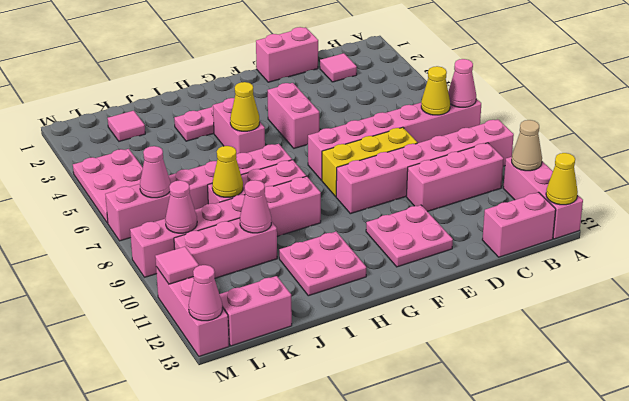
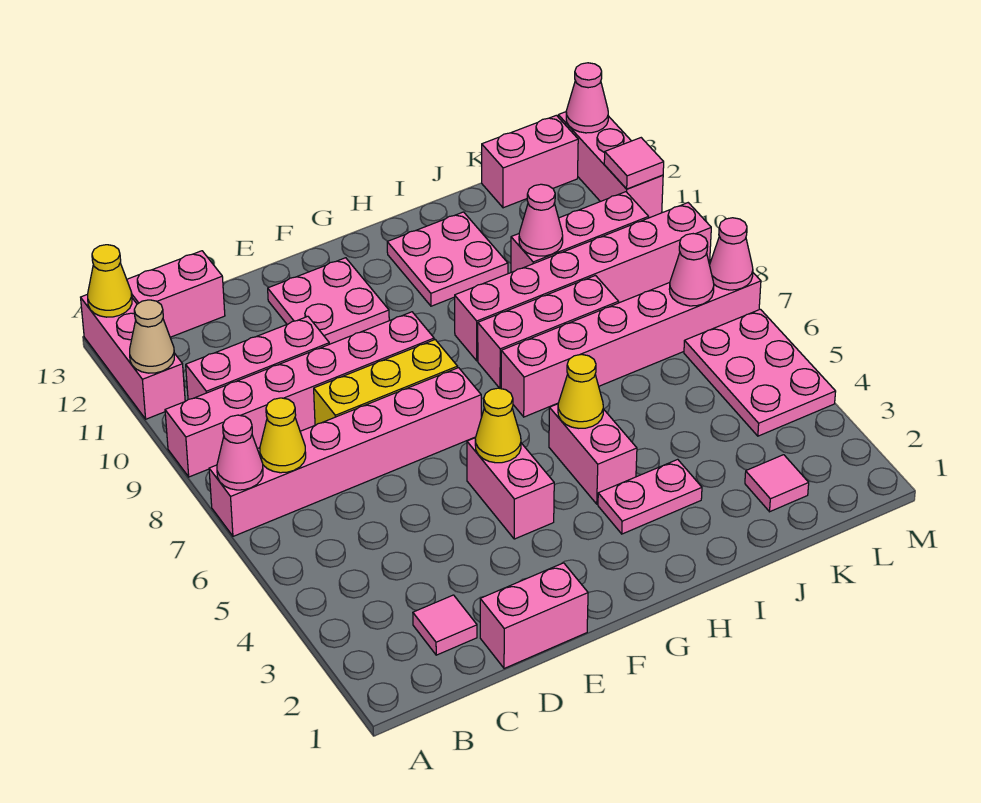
yellow 1x1 cone [212,146,243,197] -> yellow 1x1 cone moved to [475,388,521,463]
pink 1x1 cone [165,180,197,233] -> pink 1x1 cone moved to [710,218,753,290]

